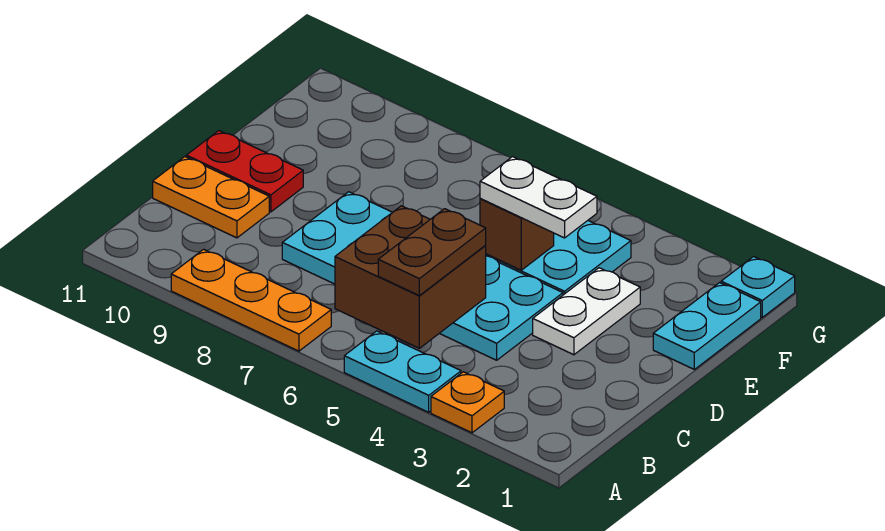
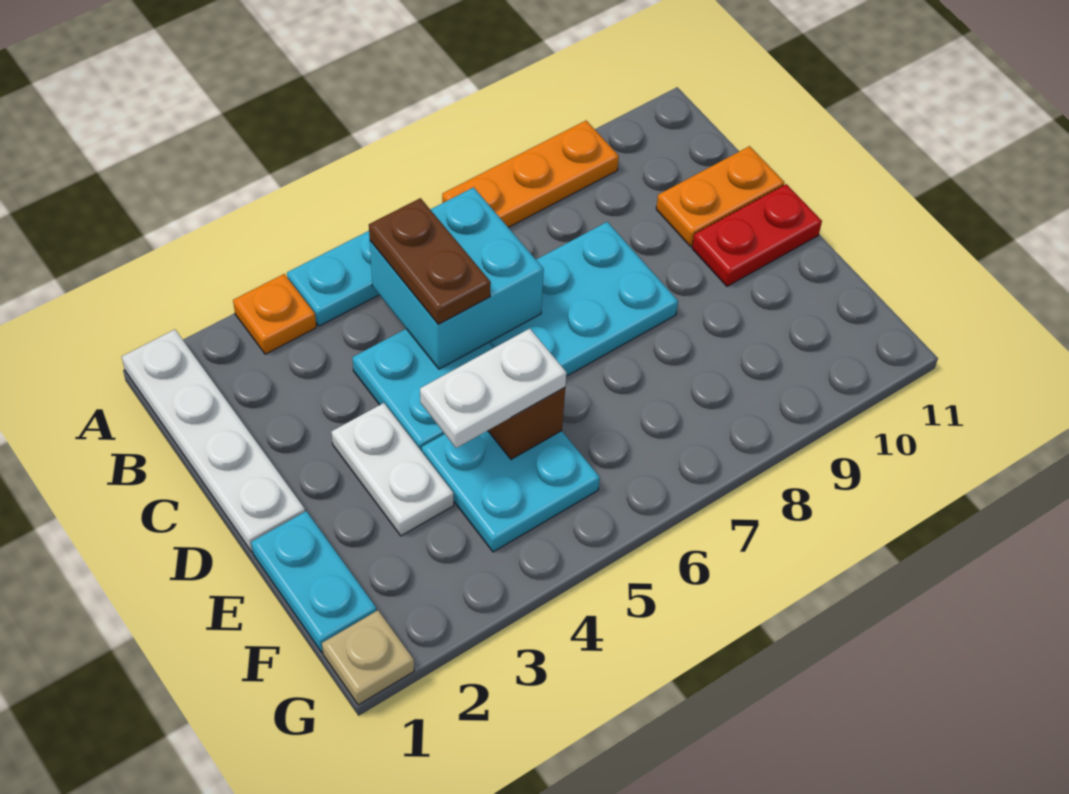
none -> white 1x4 plate [122,330,305,552]
brown 2x2 brick [335,206,486,348] -> cyan 2x2 brick [370,187,544,369]
cyan 1x1 plate [721,257,795,317] -> tan 1x1 plate [322,610,414,705]

